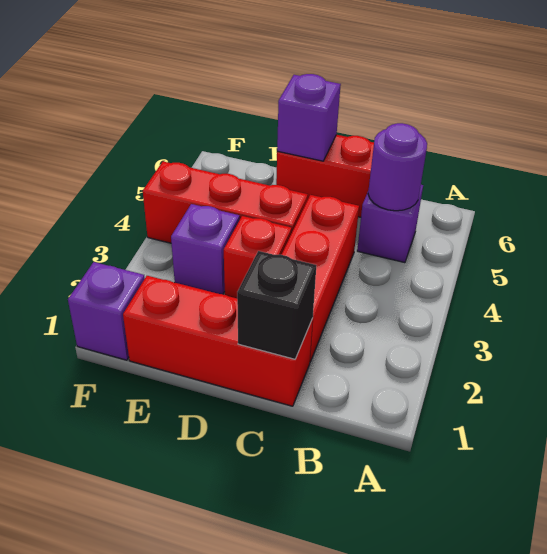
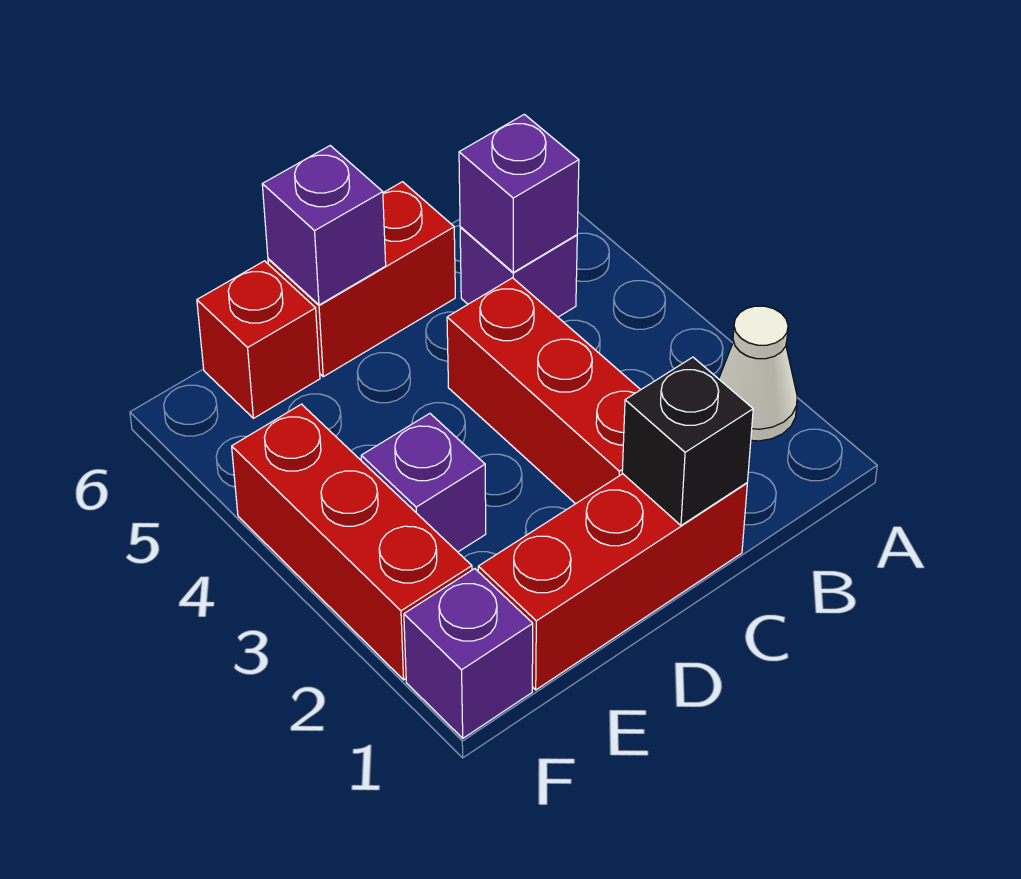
none -> white 1x1 cone [719,306,797,441]
purple 1x1 round brick [368,123,427,211] -> purple 1x1 brick [459,114,579,272]
red 1x1 brick [224,216,292,298] -> red 1x1 brick moved to [197,261,320,418]
red 1x3 brick [143,162,308,243] -> red 1x3 brick turned to [232,404,472,680]

